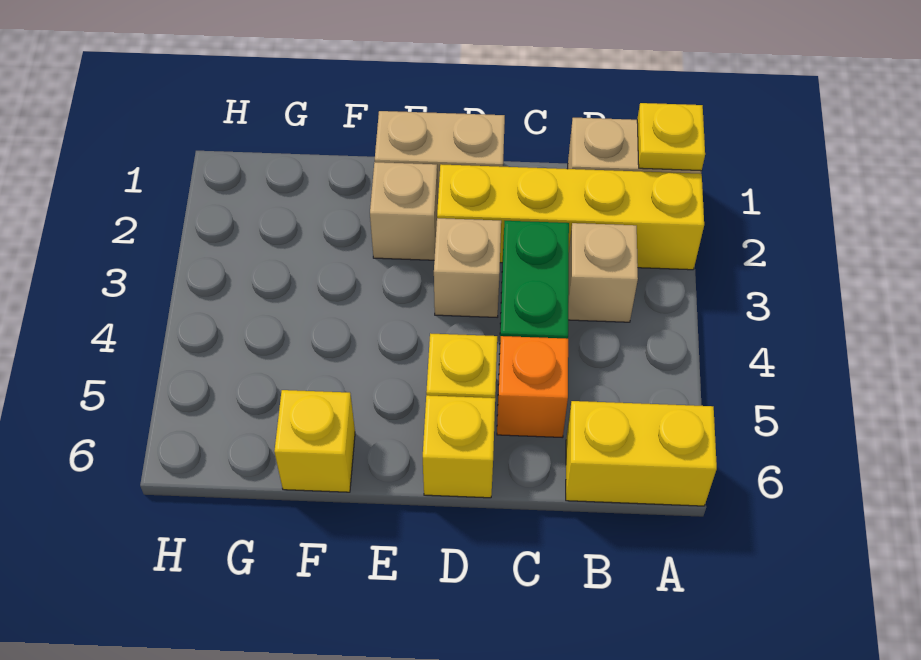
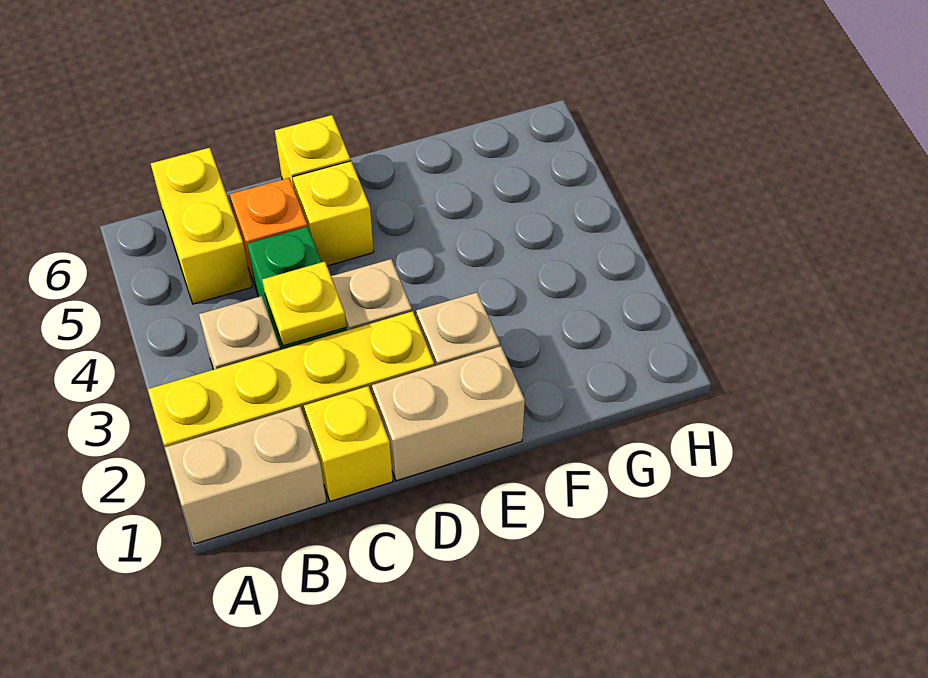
yellow 1x1 plate [637,103,705,171] -> yellow 1x1 plate moved to [262,262,346,346]
yellow 1x2 brick [566,401,717,506] -> yellow 1x2 brick turned to [151,148,252,304]
yellow 1x1 brick [274,390,355,492] -> yellow 1x1 brick moved to [304,386,393,501]

